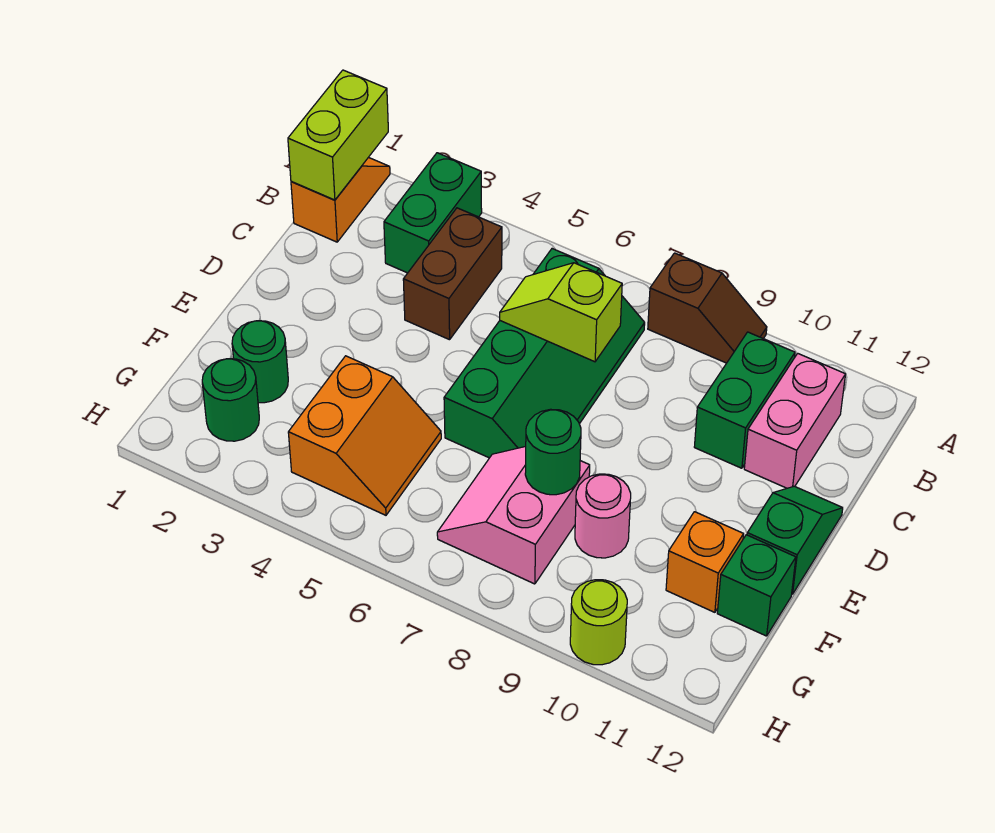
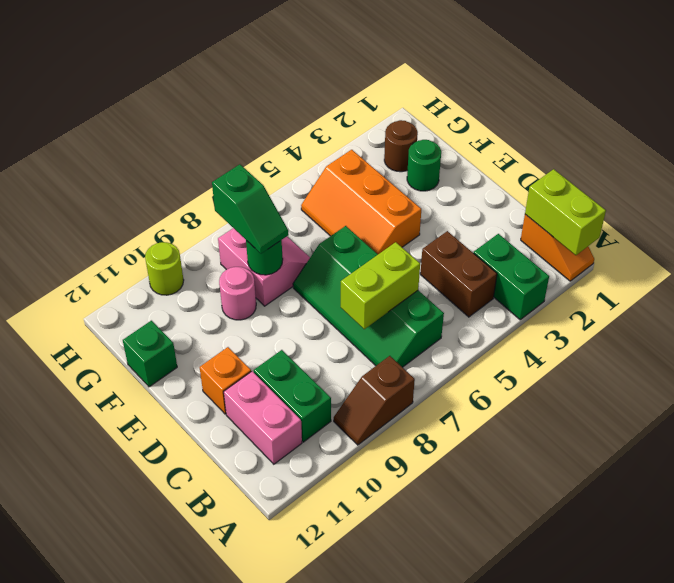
lime 1x2 slope [500,263,622,362] -> lime 1x2 brick [341,242,420,329]
green 1x2 slope [747,486,843,594] -> green 1x2 slope moved to [212,164,289,254]
orange 2x2 slope [288,356,441,515] -> orange 2x3 slope [301,150,421,254]
orange 1x1 brick [666,512,744,612] -> orange 1x1 brick moved to [200,347,251,414]
green 1x1 round brick [202,359,259,441] -> brown 1x1 round brick [384,120,418,172]

